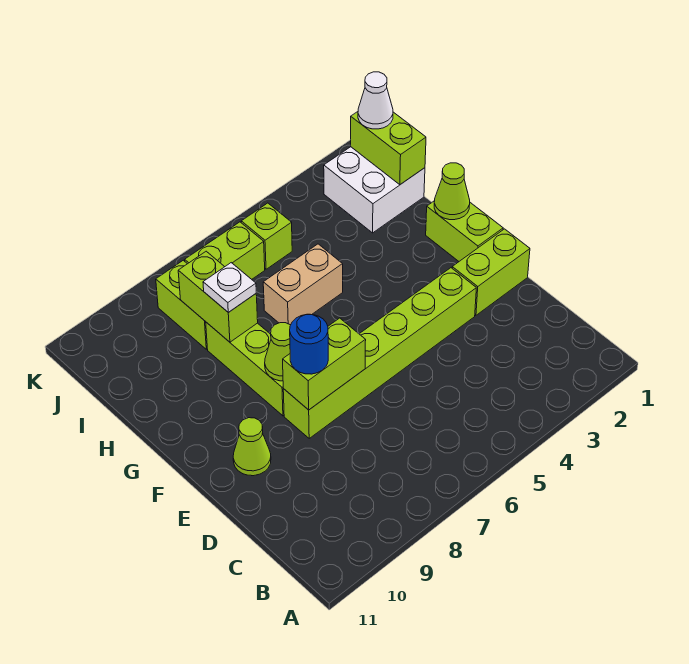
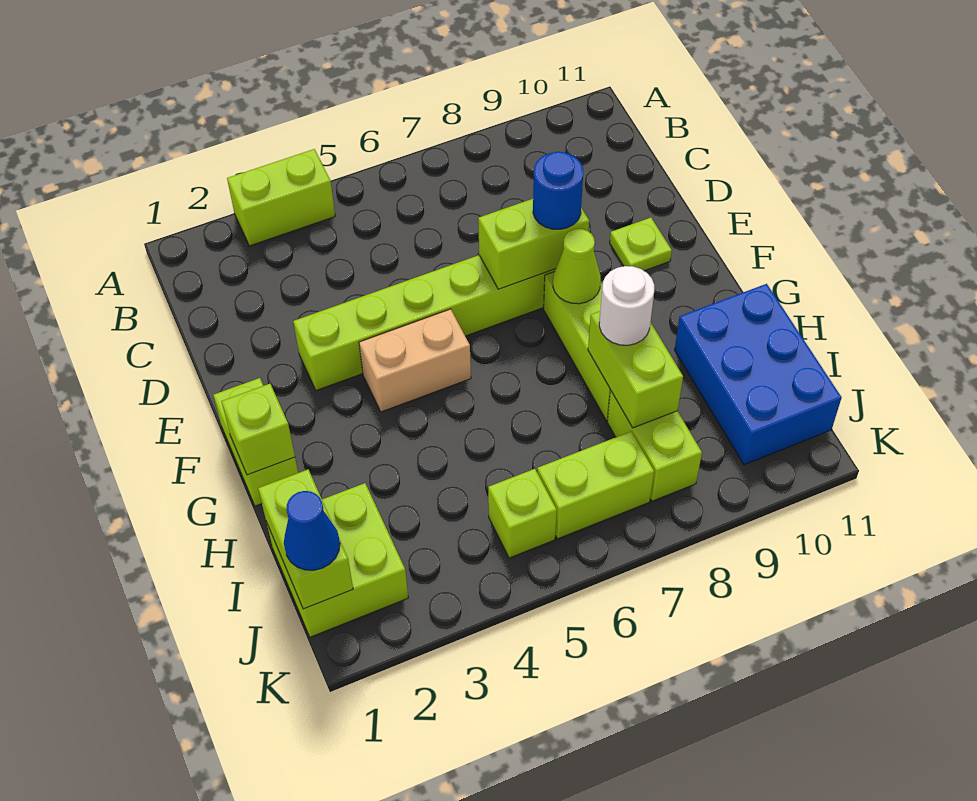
lime 1x2 brick [452,229,530,315] -> lime 1x2 brick moved to [227,149,335,246]
lime 1x1 cone [233,418,271,476] -> lime 1x1 plate [610,218,672,271]
lime 1x1 cone [434,163,470,220] -> lime 1x1 brick [221,384,295,475]
tan 1x2 brick [263,244,343,325] -> tan 1x2 brick moved to [359,309,471,412]
white 1x1 plate [203,263,256,312] -> white 1x1 round brick [599,266,654,345]
none -> blue 2x3 brick [675,284,842,465]
white 2x2 brick [324,147,425,233] -> lime 2x2 brick [267,483,408,637]
white 1x1 cone [358,72,393,129] -> blue 1x1 cone [284,491,340,570]

